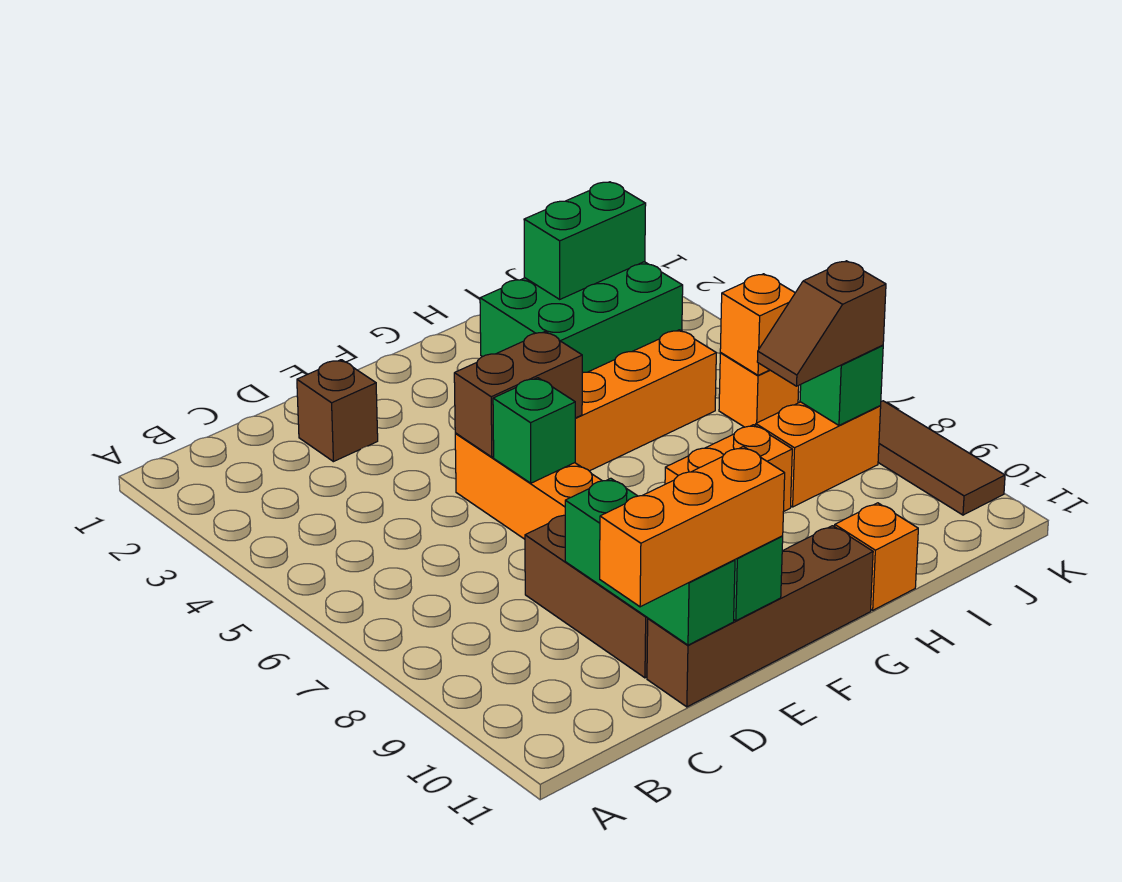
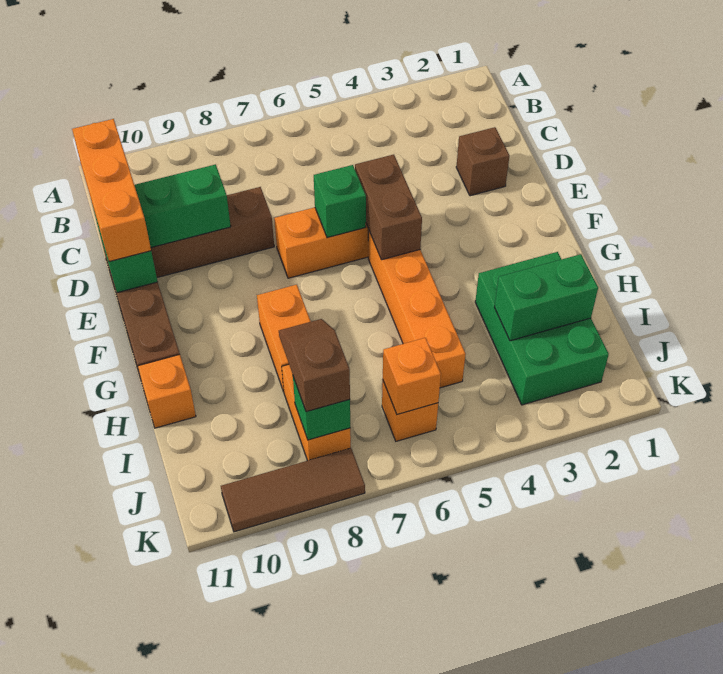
green 1x2 brick [524,182,646,299] -> green 1x2 brick turned to [494,254,598,341]

